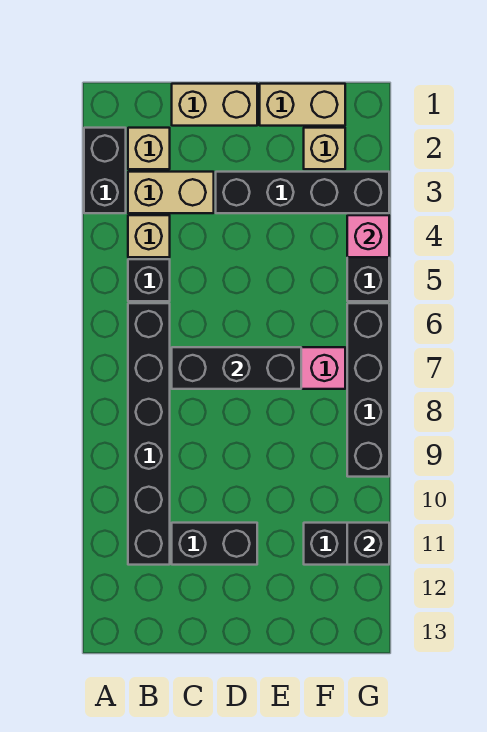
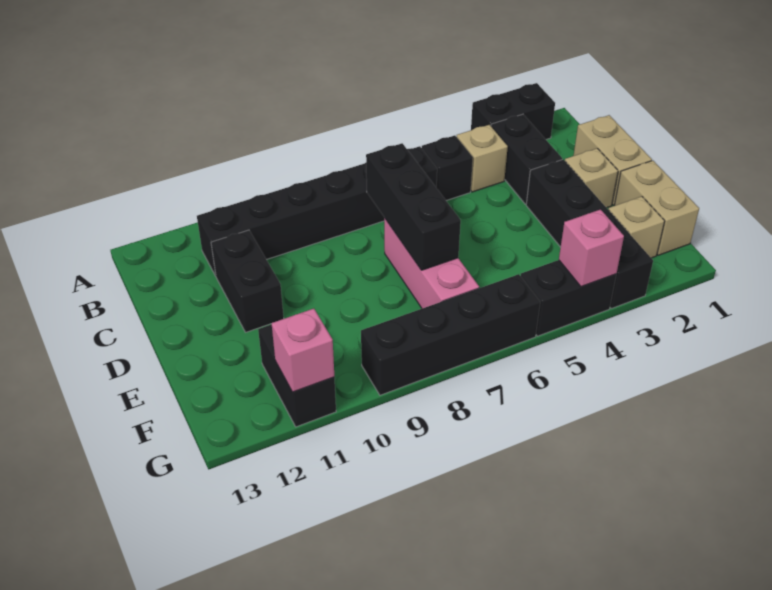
tan 1x1 brick [128,128,170,169] -> tan 1x1 brick moved to [565,148,618,208]
tan 1x2 brick [128,172,214,213] -> black 1x2 brick [491,114,562,204]
black 1x1 brick [347,523,389,565] -> pink 1x1 brick [271,309,334,392]

